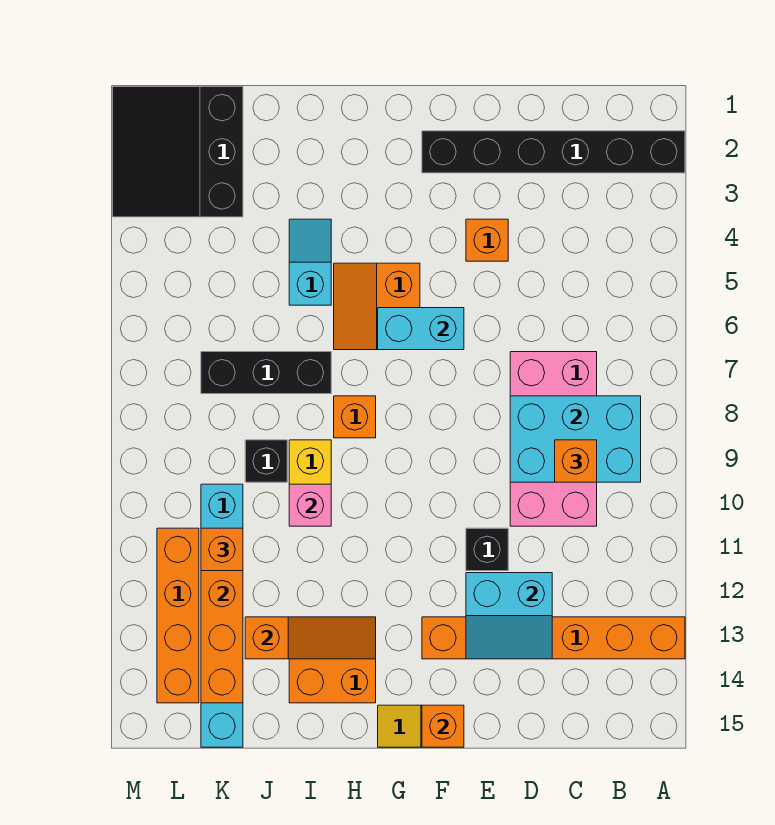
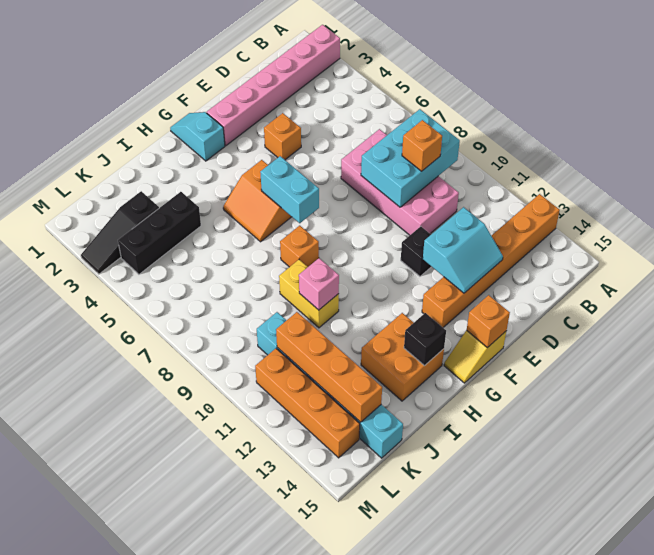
black 1x6 brick [422,131,685,173] -> pink 1x6 brick [207,25,340,146]
cyan 1x2 brick [378,308,464,350] -> cyan 1x2 brick turned to [260,156,319,223]
orange 1x3 slope [245,617,376,659] -> none
cyan 1x2 slope [289,219,331,305] -> cyan 1x2 slope moved to [170,112,225,161]
black 1x3 brick [201,352,331,394] -> black 1x3 brick moved to [118,192,201,274]
black 1x1 brick [245,440,287,482] -> black 1x1 brick moved to [404,313,446,366]
black 3x3 slope [113,87,243,217] -> black 1x3 slope [81,191,159,274]
orange 1x1 brick [201,528,243,571] -> none

